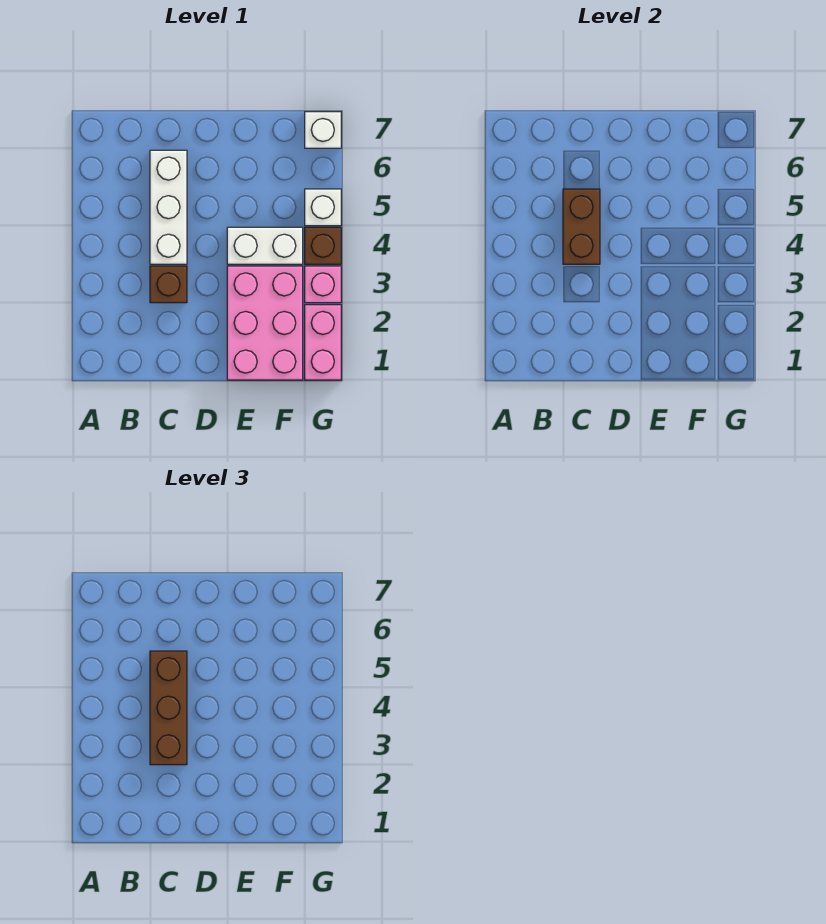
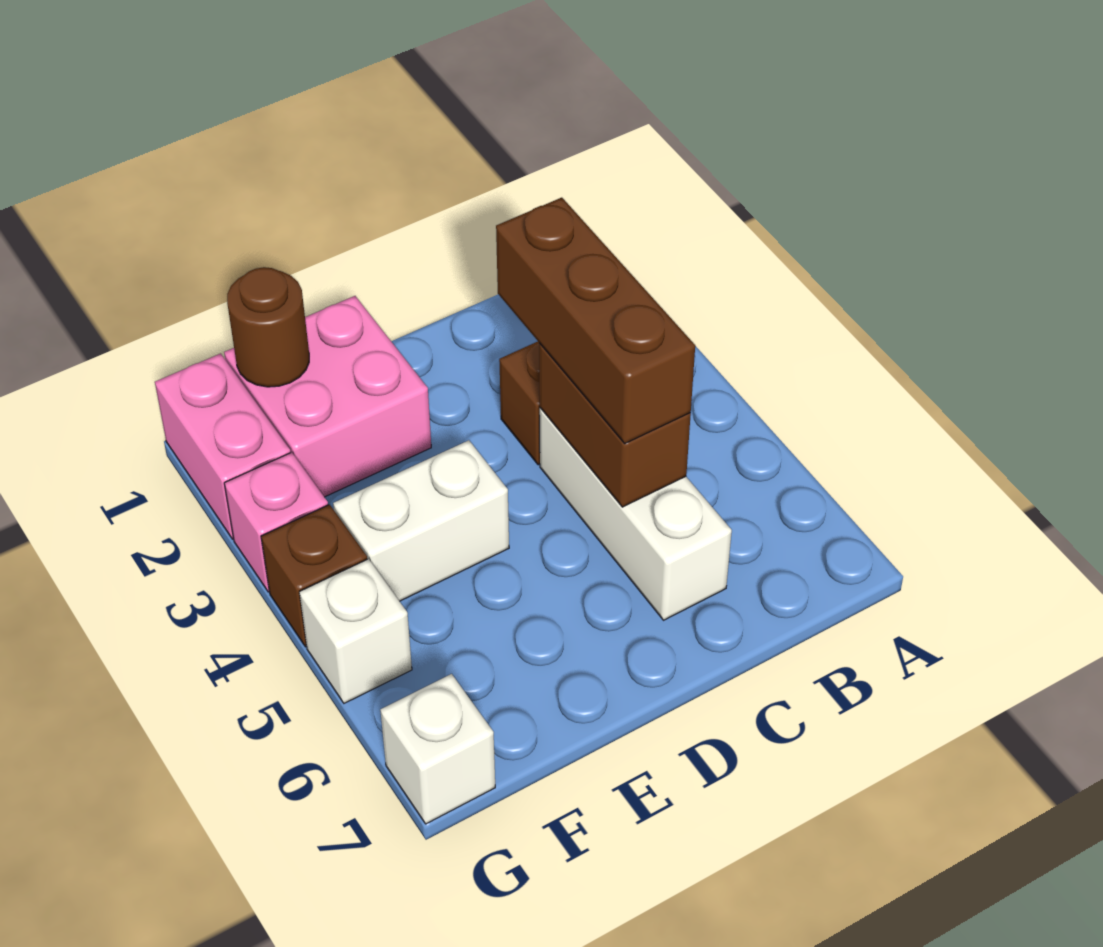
pink 2x3 brick [227,266,303,380] -> pink 2x2 brick [224,296,431,497]
none -> brown 1x1 round brick [227,267,309,387]

